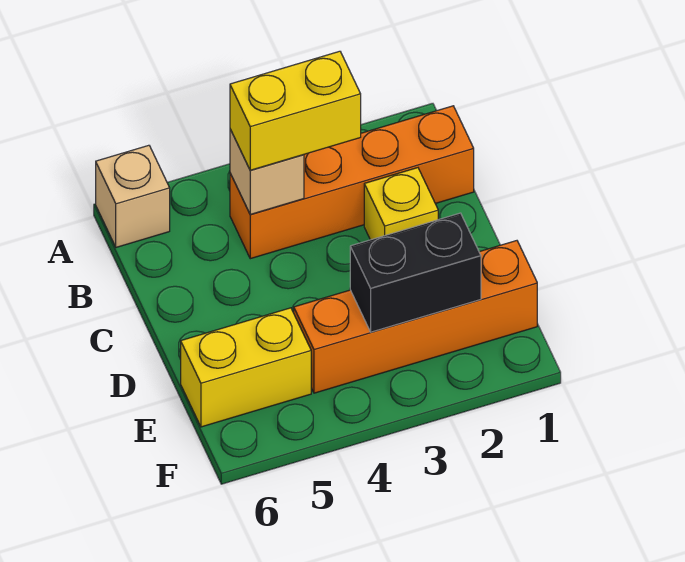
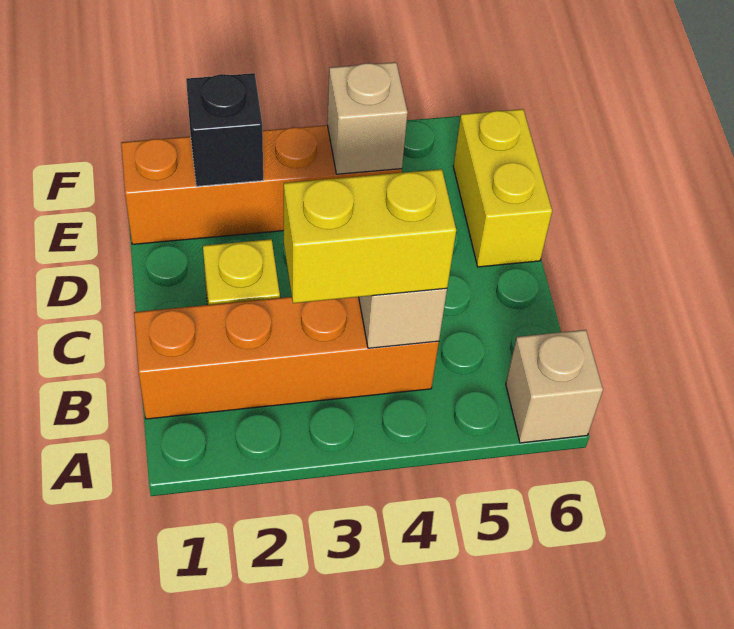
black 1x2 brick [350,213,481,332] -> black 1x1 brick [186,73,263,186]
none -> tan 1x1 brick [327,62,408,174]
yellow 1x2 brick [181,308,311,427] -> yellow 1x2 brick turned to [453,109,552,267]

